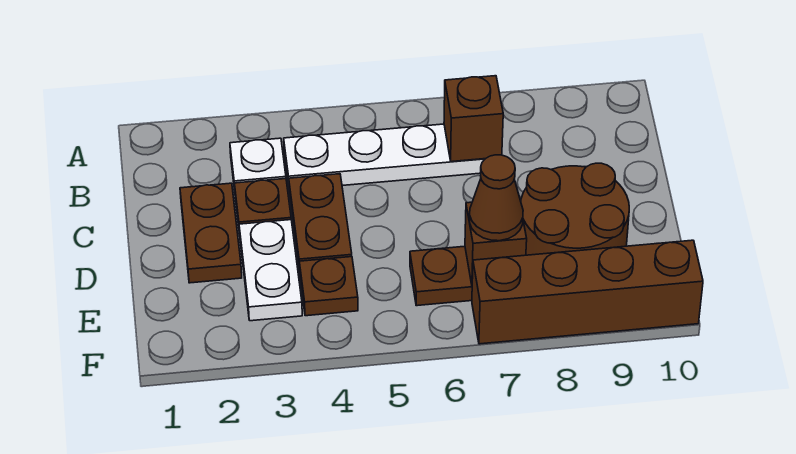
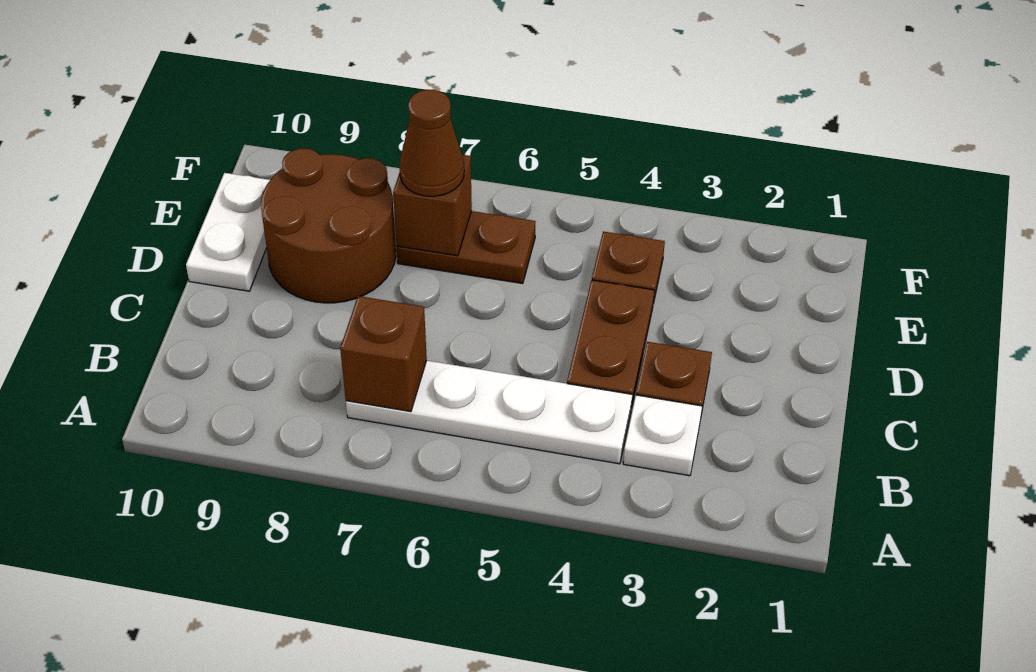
brown 1x2 plate [180,183,242,283] -> none
white 1x2 plate [239,220,302,321] -> white 1x2 plate moved to [186,173,270,291]
brown 1x4 brick [472,240,703,344] -> none

